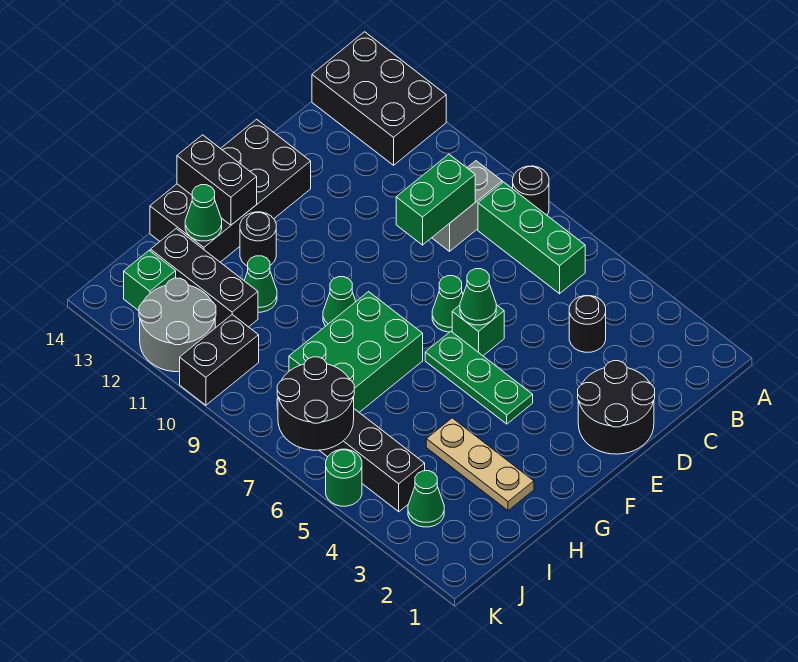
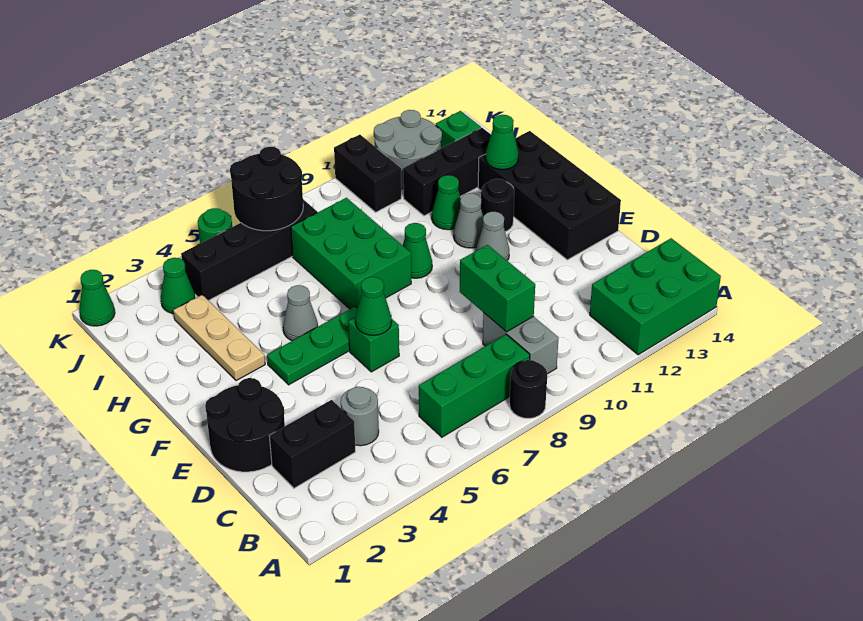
black 2x3 brick [312,32,446,165] -> green 2x3 brick [590,238,721,355]
black 1x1 round brick [569,296,606,352] -> grey 1x1 round brick [341,387,379,446]
green 1x1 cone [432,276,463,332] -> green 1x1 cone moved to [79,270,115,326]
none -> grey 1x1 cone [476,212,509,261]
none -> grey 1x1 cone [283,285,318,341]
none -> grey 1x1 cone [454,193,483,248]
black 1x2 brick [177,135,257,225] -> black 1x2 brick moved to [269,400,355,488]
tan 1x3 plate [426,418,534,511] -> tan 1x3 plate turned to [173,295,265,381]

